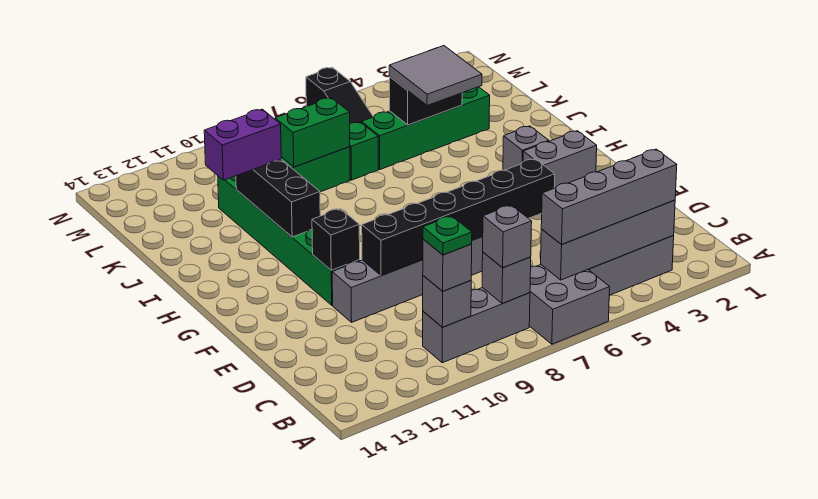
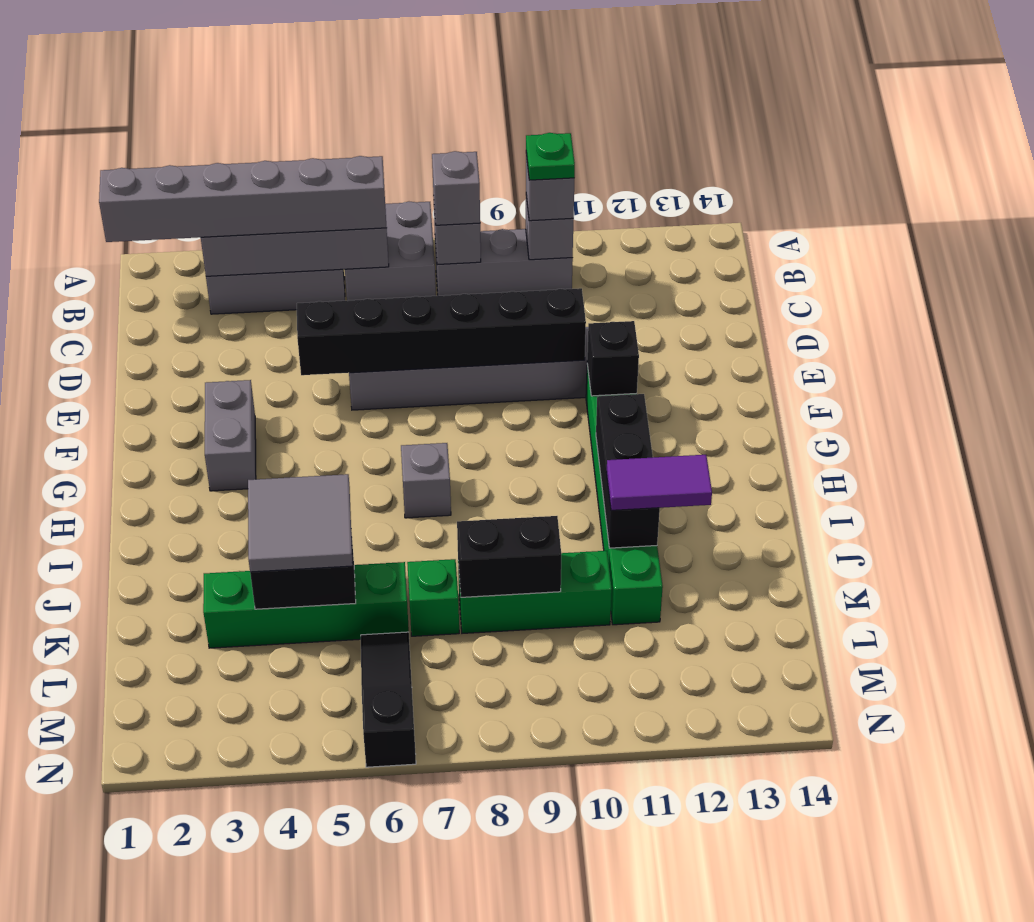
grey 1x4 brick [541,149,677,245] -> grey 1x6 brick [99,156,387,242]
grey 1x2 brick [523,131,597,188] -> grey 1x2 brick turned to [205,380,256,491]
grey 1x1 brick [503,126,549,170] -> grey 1x1 brick moved to [401,443,451,518]
purple 1x2 brick [204,109,281,180] -> purple 1x2 tile [606,455,712,510]
green 1x2 brick [275,98,350,167] -> black 1x2 brick [457,516,561,597]

